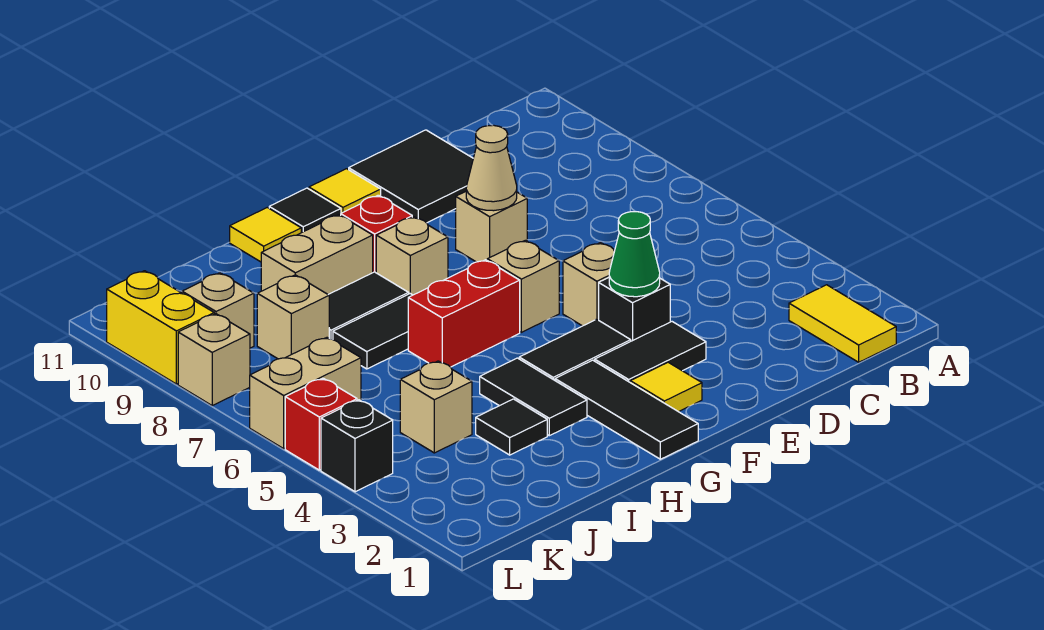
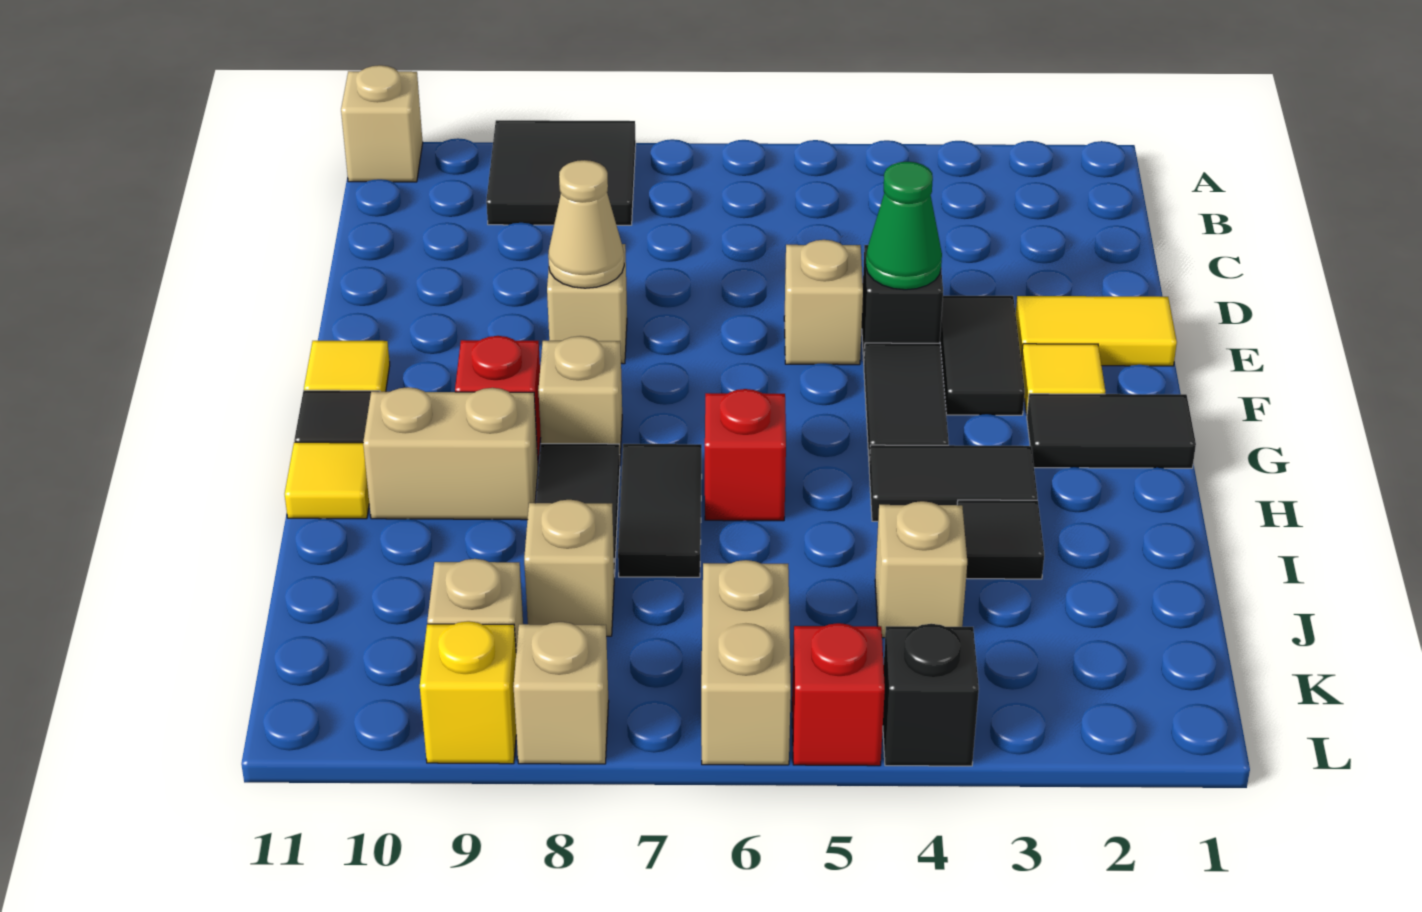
yellow 1x2 tile [789,285,896,362] -> yellow 1x2 tile moved to [1016,296,1177,366]
black 2x2 tile [349,130,473,223] -> black 2x2 tile moved to [486,120,636,225]
tan 1x1 brick [487,240,559,332] -> tan 1x1 brick moved to [341,65,423,182]
black 1x3 tile [555,360,698,459] -> black 1x2 tile [1027,394,1196,468]
red 1x2 brick [408,260,520,367] -> red 1x1 brick [705,389,786,521]
tan 1x2 brick [261,215,373,294] -> tan 1x2 brick turned to [363,387,538,520]
yellow 1x2 brick [107,271,214,384] -> yellow 1x1 brick [420,621,516,764]

